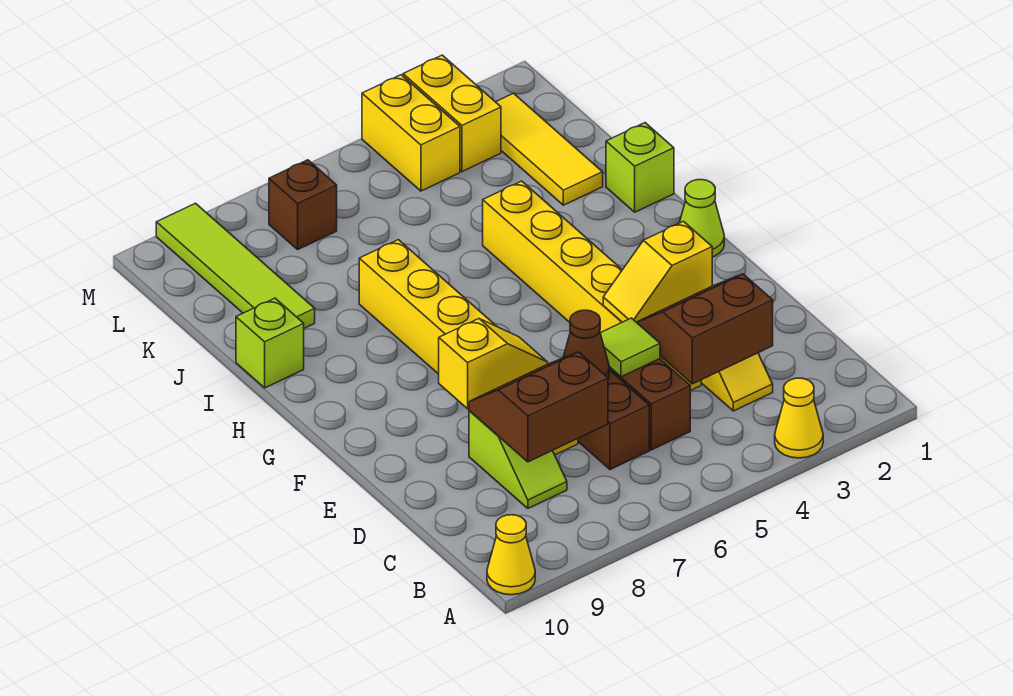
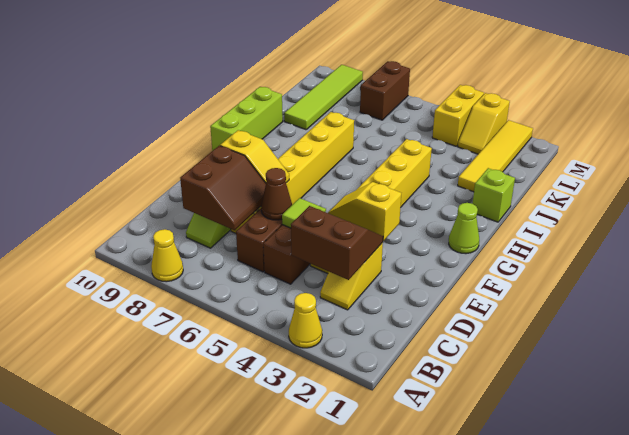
yellow 1x1 cone [487,515,535,595] -> yellow 1x1 cone moved to [151,229,183,282]
brown 2x2 slope [469,352,608,462] -> brown 2x2 slope turned to [180,146,266,230]
lime 1x1 brick [236,298,304,388] -> lime 1x3 brick [210,87,283,151]
yellow 1x3 tile [496,93,603,205] -> yellow 1x4 tile [458,120,533,192]
yellow 1x2 brick [403,55,501,172] -> yellow 1x2 slope [458,93,510,154]
brown 1x1 brick [269,160,337,249] -> brown 1x2 brick [360,61,410,120]

